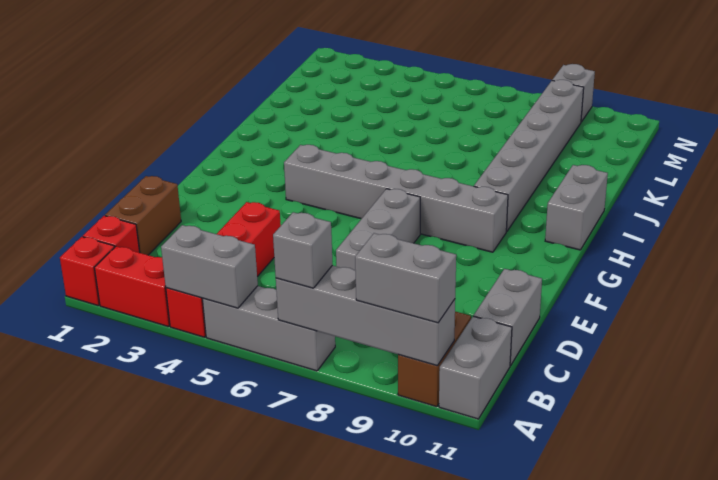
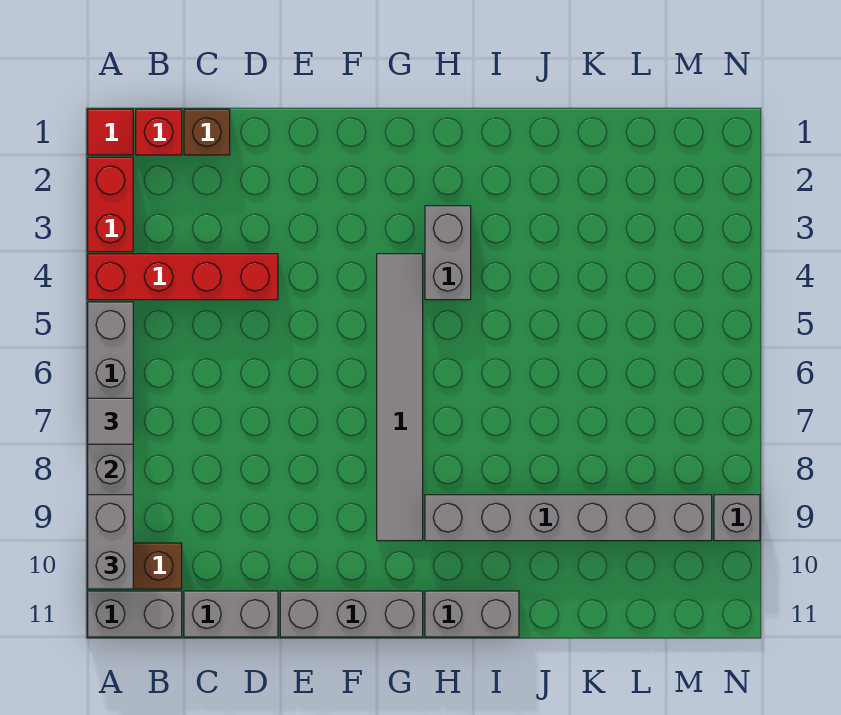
red 1x1 brick [60,237,115,306] -> red 1x1 tile [88,109,133,155]
grey 1x2 brick [161,225,258,308] -> grey 1x2 brick moved to [425,206,471,300]
grey 1x1 brick [273,212,333,288] -> grey 1x1 tile [88,398,133,444]
brown 1x2 brick [105,176,181,255] -> brown 1x1 brick [184,109,230,155]
grey 1x3 brick [336,189,420,271] -> grey 1x3 brick moved to [280,591,423,637]
grey 1x6 brick [284,145,508,252] -> grey 1x6 tile [377,254,423,541]

